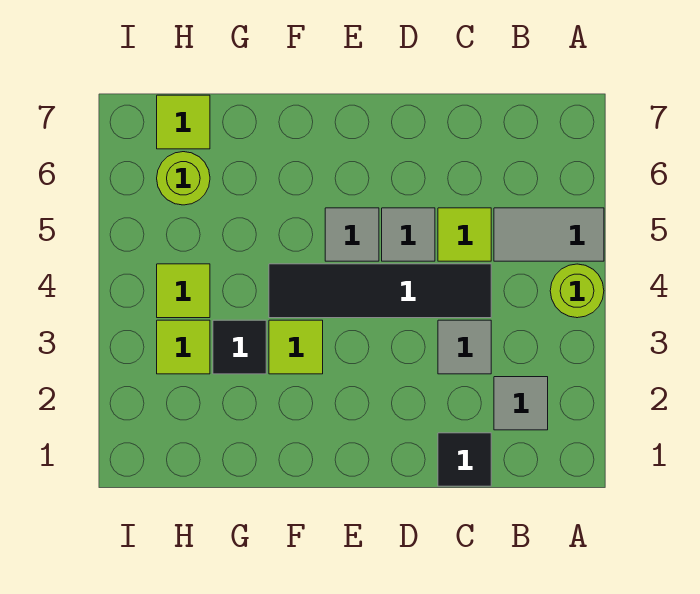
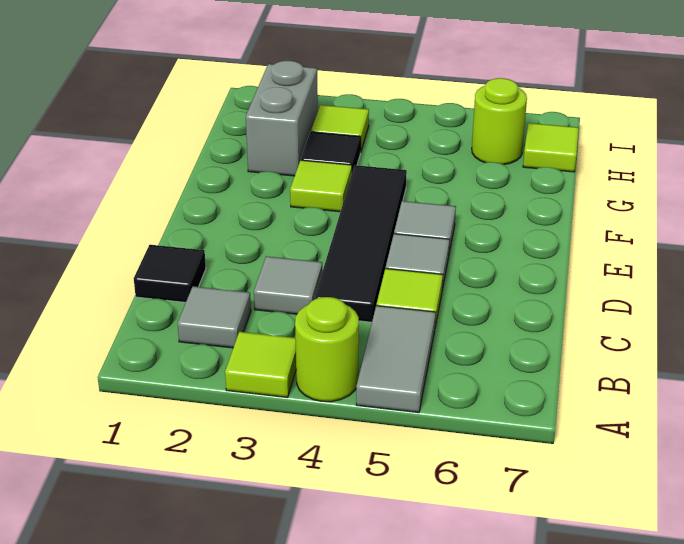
none -> grey 1x2 brick [246,61,318,176]
lime 1x1 tile [157,264,210,318] -> lime 1x1 tile moved to [225,332,296,397]

